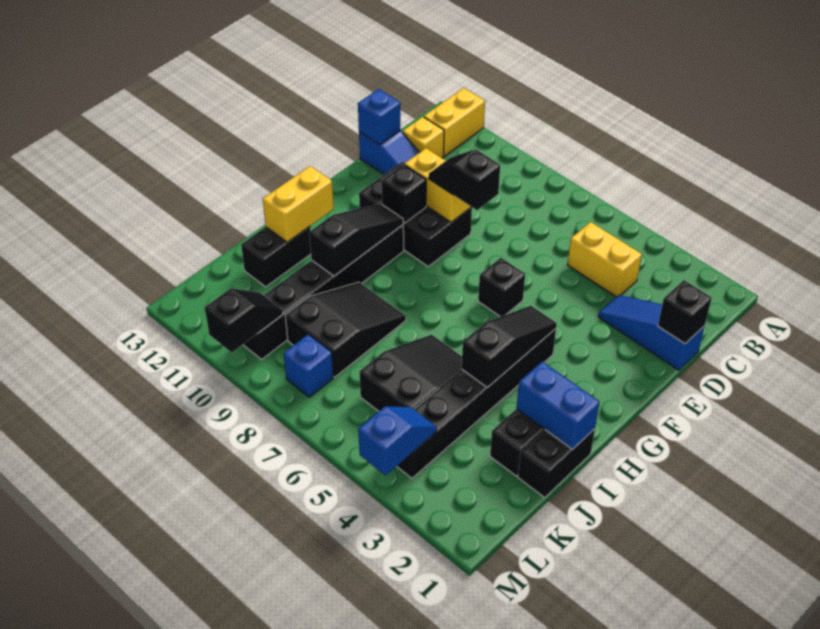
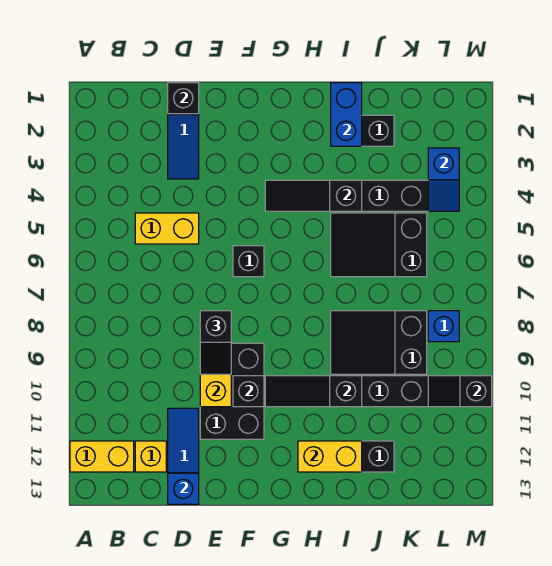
yellow 1x2 brick [567,222,642,297] -> yellow 1x2 brick turned to [135,213,199,244]
black 1x2 brick [518,429,595,498] -> none
blue 1x2 slope [358,406,437,476] -> blue 1x2 slope turned to [428,148,459,211]

